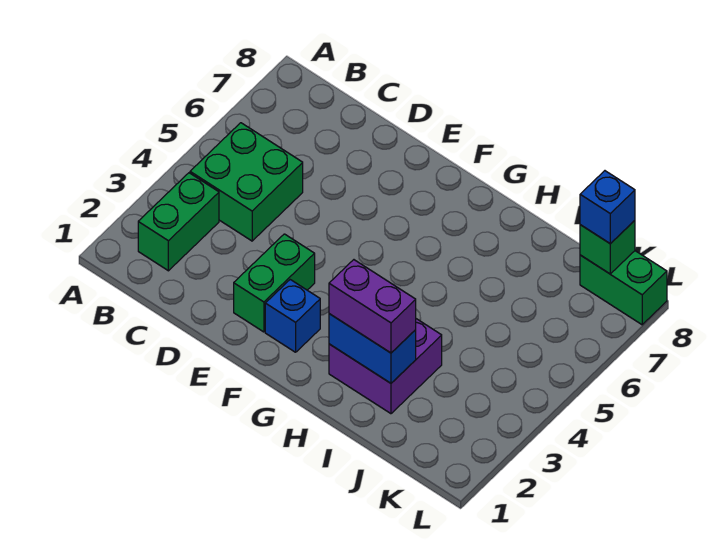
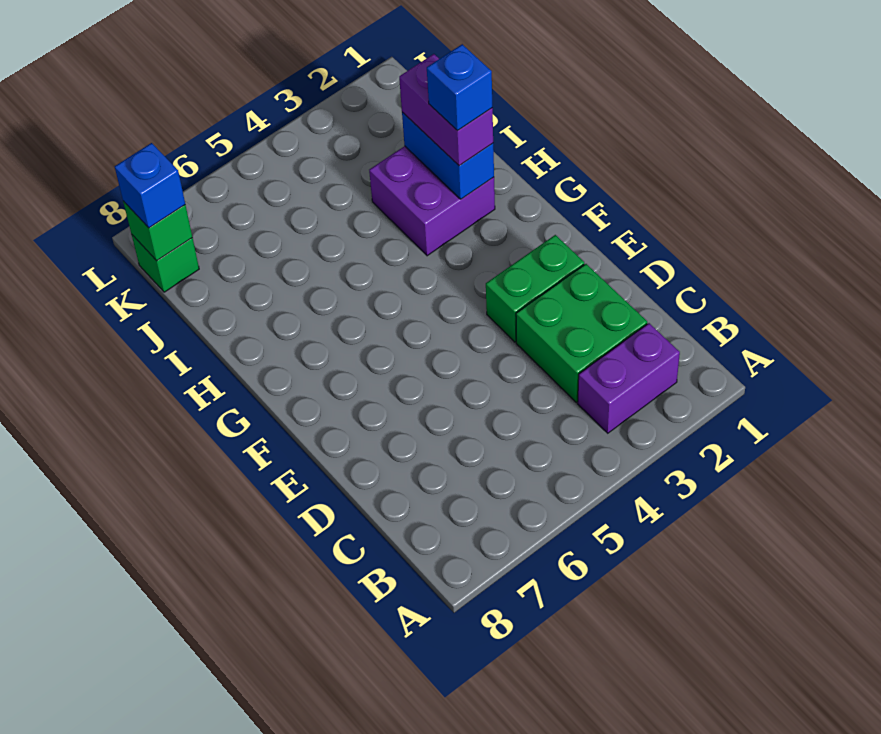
green 1x2 brick [138,173,219,271] -> purple 1x2 brick [578,323,680,433]
green 2x2 brick [190,123,303,241] -> green 2x2 brick moved to [516,264,647,402]
blue 1x1 brick [265,280,320,352] -> blue 1x1 brick moved to [427,44,492,131]
green 1x2 brick [580,251,667,325] -> green 1x1 brick [132,235,199,292]

